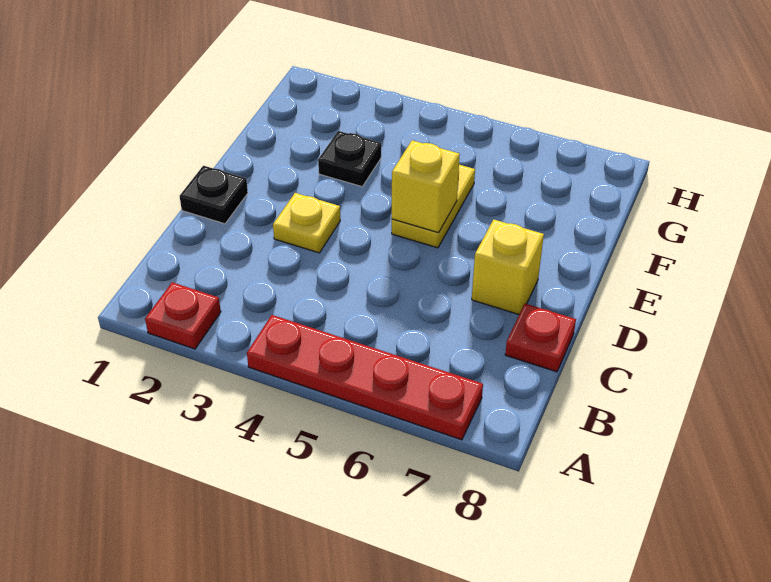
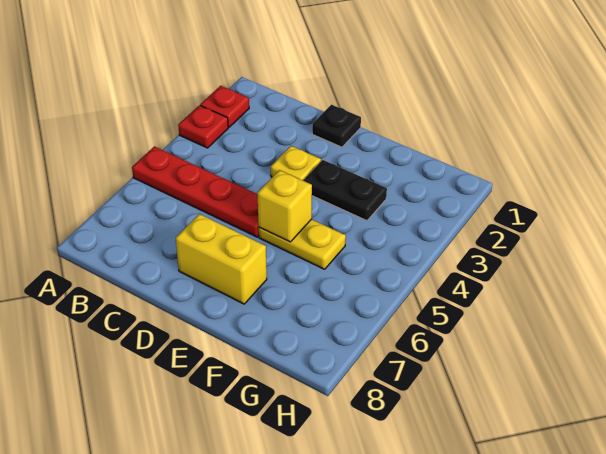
red 1x4 plate [247,315,483,440] -> red 1x4 plate turned to [132,147,259,237]
red 1x1 plate [505,304,576,372] -> red 1x1 plate moved to [178,105,228,148]
yellow 1x1 brick [472,219,544,314] -> yellow 1x2 brick [176,214,267,304]
black 1x1 plate [318,131,381,187] -> black 1x2 plate [303,160,387,221]

